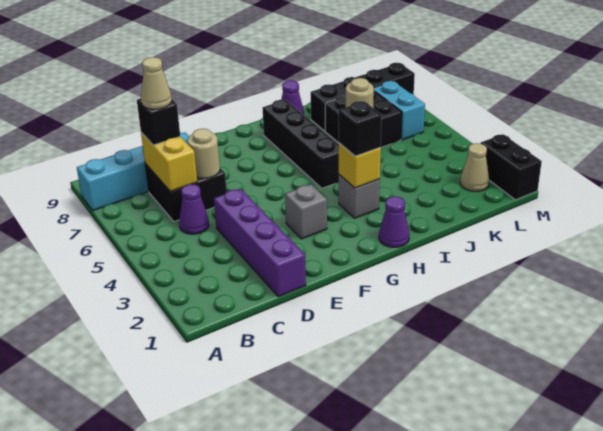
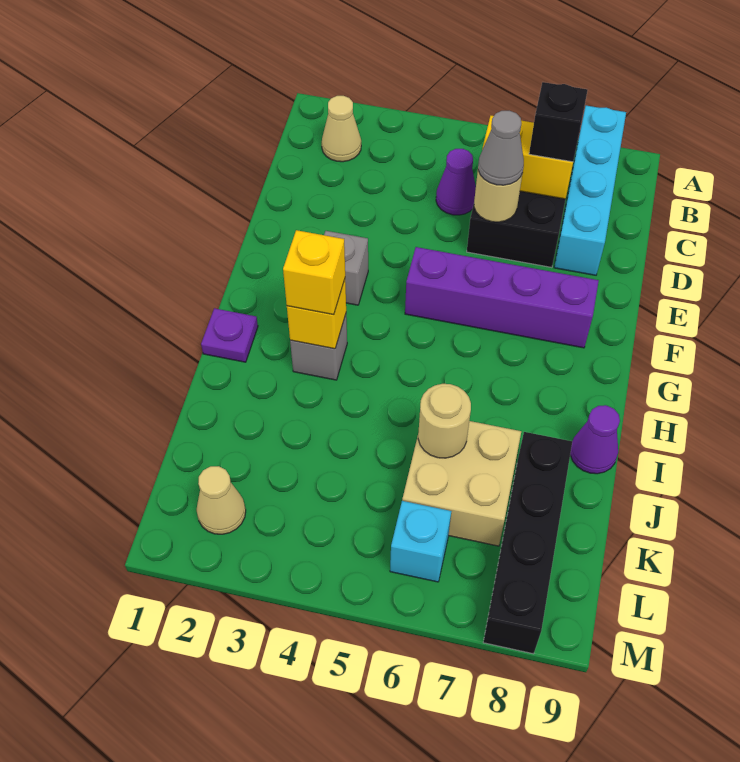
tan 1x1 cone [141,57,172,109] -> tan 1x1 cone moved to [322,96,361,162]
purple 1x4 brick [214,189,306,297] -> purple 1x4 brick moved to [405,247,599,348]
none -> grey 1x1 cone [478,111,524,185]
purple 1x1 cone [379,196,409,247] -> purple 1x1 plate [201,308,258,362]
black 1x1 brick [339,101,382,156] -> yellow 1x1 brick [283,230,345,315]
black 1x4 brick [263,100,339,188] -> none
black 2x2 brick [325,91,402,147] -> tan 2x2 brick [402,421,521,546]
cyan 1x2 brick [374,81,425,140] -> cyan 1x1 brick [390,501,451,582]
black 1x2 brick [481,134,542,200] -> none

